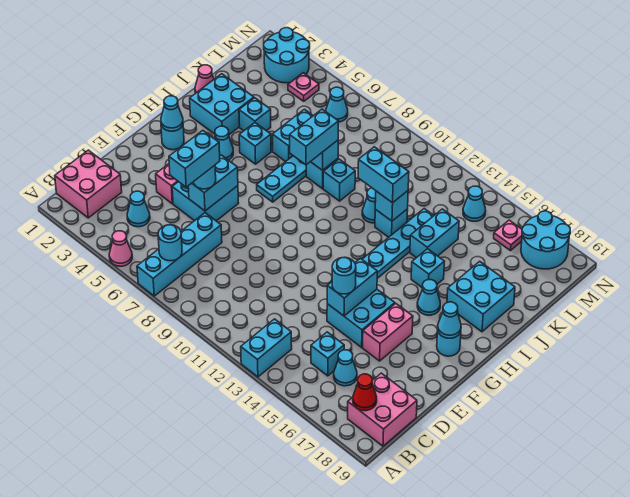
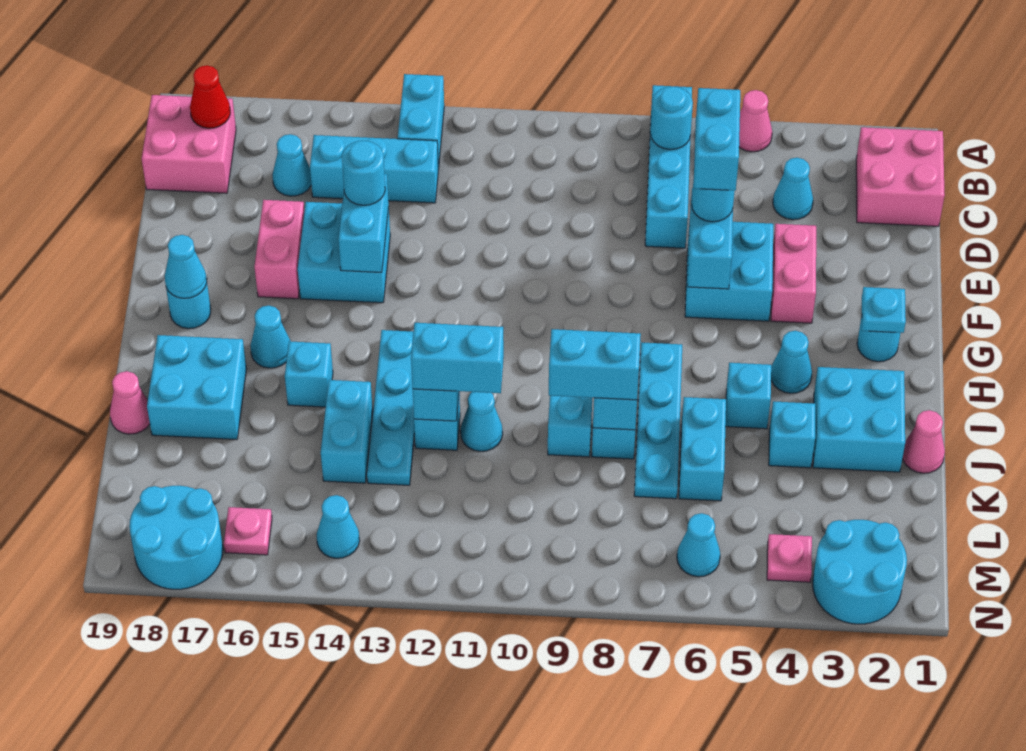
cyan 1x1 brick [311,332,344,376] -> cyan 1x3 brick [310,135,438,203]
cyan 1x1 cone [161,96,183,131] -> cyan 1x1 plate [862,287,906,333]
cyan 1x2 brick [290,109,339,165] -> cyan 1x2 brick turned to [549,329,641,400]
none -> pink 1x1 cone [110,371,150,434]

